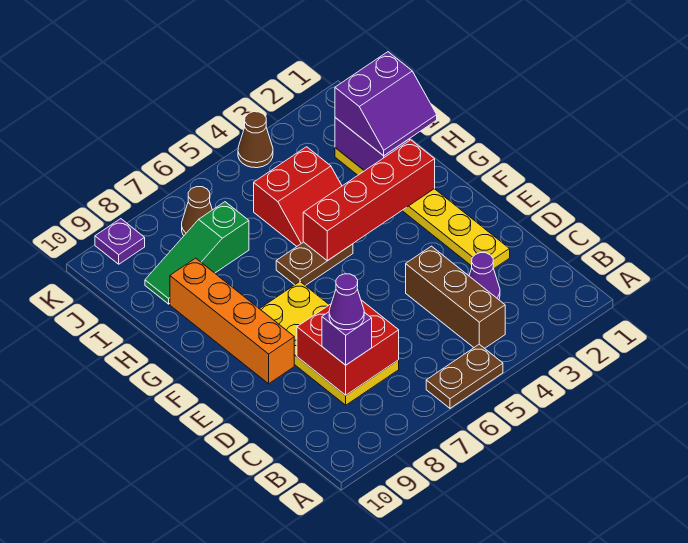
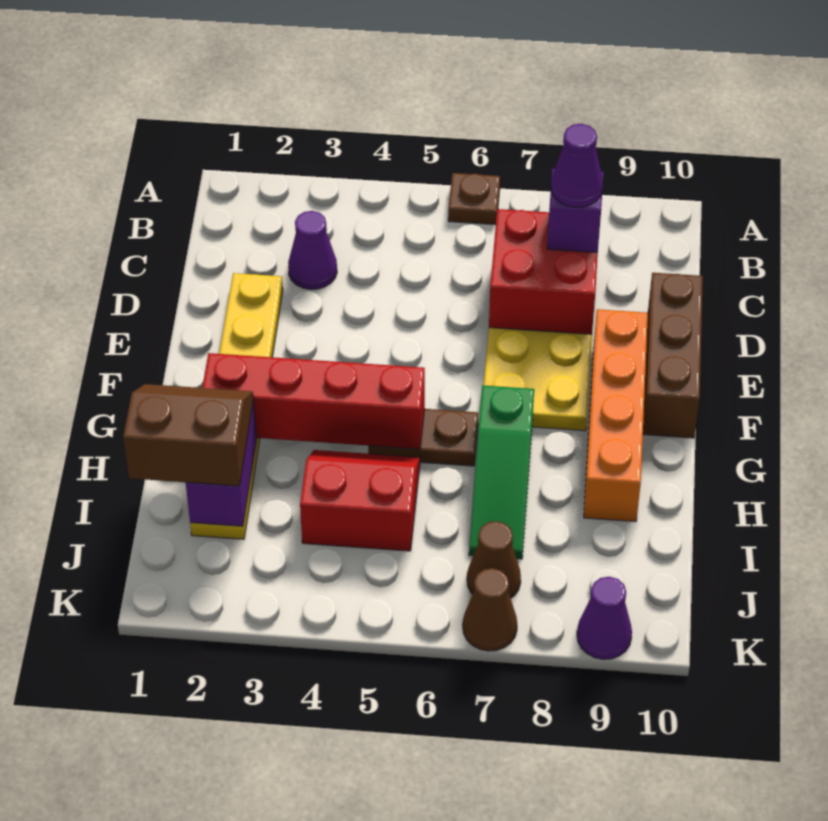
brown 1x2 plate [426,344,503,408] -> brown 1x1 plate [448,173,500,225]
brown 1x3 brick [406,246,505,348] -> brown 1x3 brick moved to [643,273,703,438]
purple 2x2 slope [335,52,437,156] -> brown 2x2 slope [123,384,253,486]
green 1x3 slope [145,202,249,304] -> green 1x3 slope turned to [469,385,534,559]
brown 1x1 cone [238,112,273,168] -> brown 1x1 cone moved to [463,568,517,651]
purple 1x1 plate [95,219,145,264] -> purple 1x1 cone [577,577,632,659]

